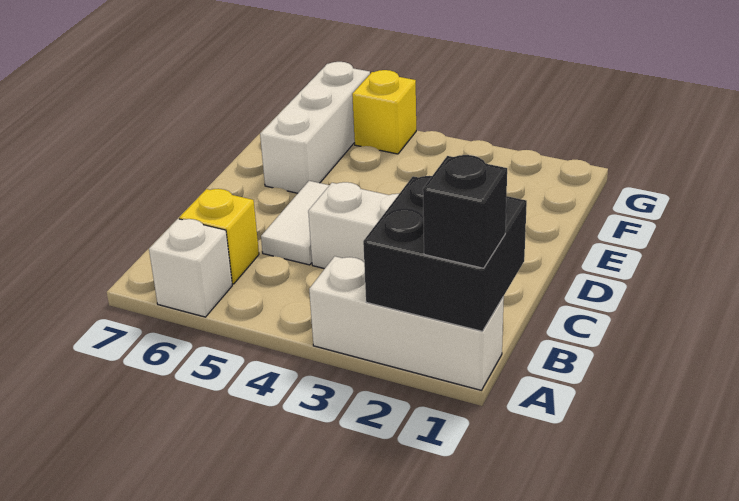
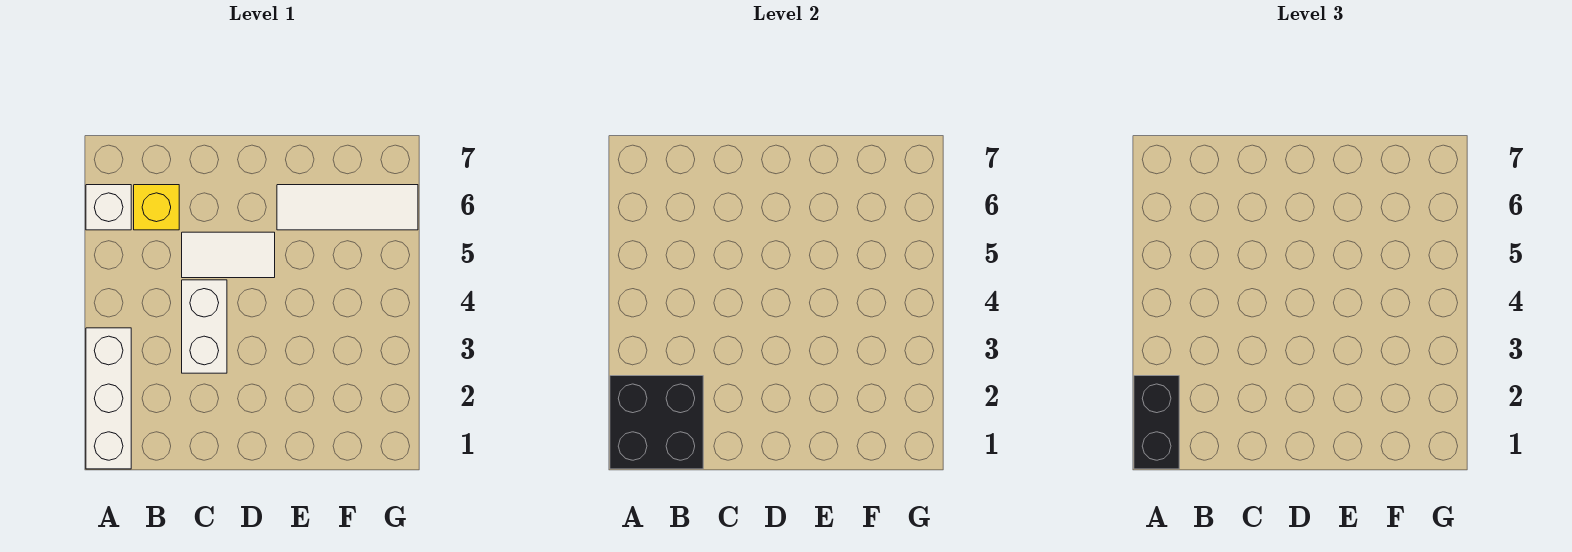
black 1x1 brick [423,155,507,268] -> black 1x2 brick [1134,376,1179,469]
white 1x3 brick [260,62,370,193] -> white 1x3 tile [277,185,418,230]
yellow 1x1 brick [352,70,416,154] -> none

